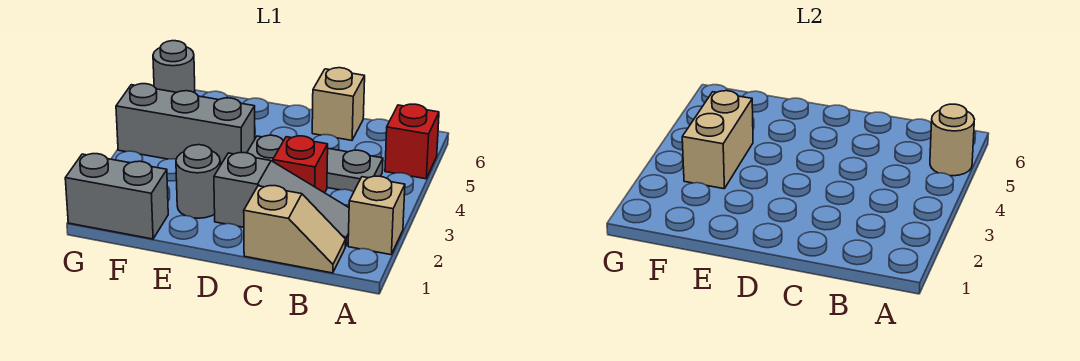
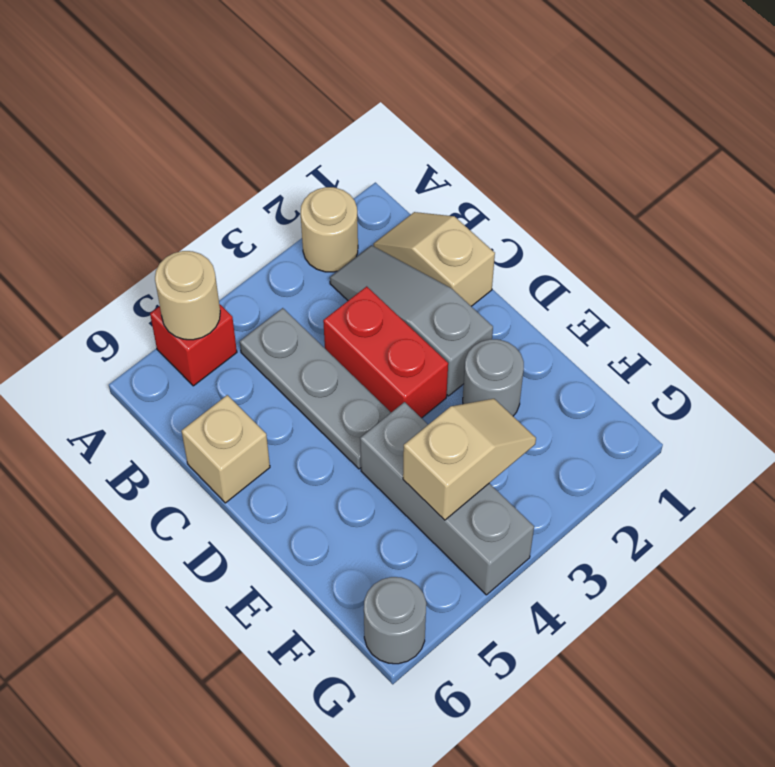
tan 1x1 brick [348,176,405,255] -> tan 1x1 round brick [301,187,358,272]
red 1x1 brick [273,136,328,193] -> red 1x2 brick [323,286,448,418]
grey 1x2 brick [65,154,168,239] -> none
tan 1x2 brick [682,91,753,189] -> tan 1x2 slope [403,399,536,520]

